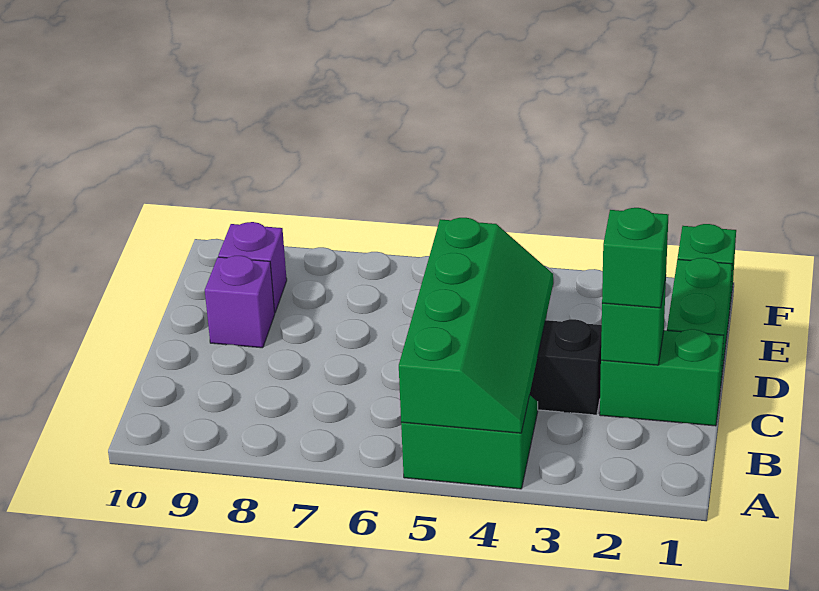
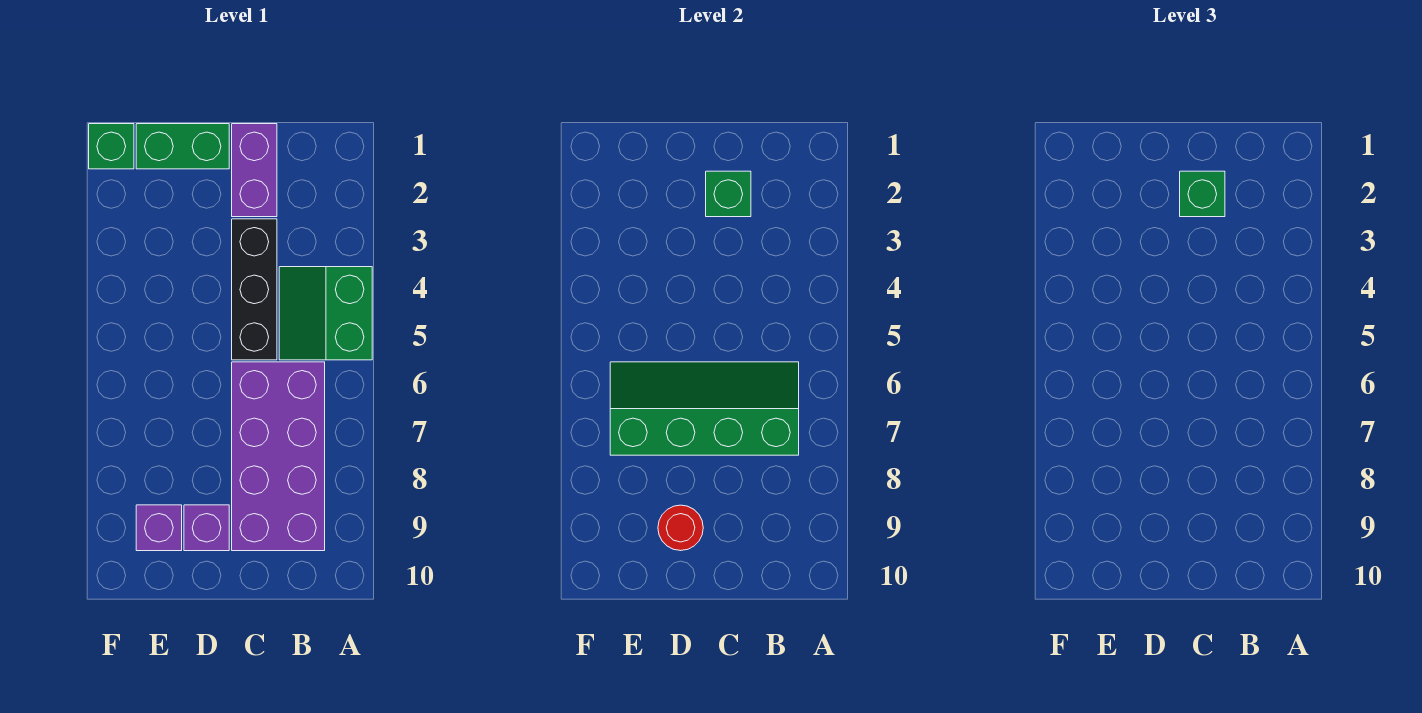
green 2x4 slope [399,218,553,433] -> green 2x4 slope moved to [610,362,799,455]
none -> purple 2x4 brick [232,362,325,551]
green 1x2 brick [600,329,724,426] -> purple 1x2 brick [232,124,277,217]
none -> red 1x1 round brick [658,505,703,551]

